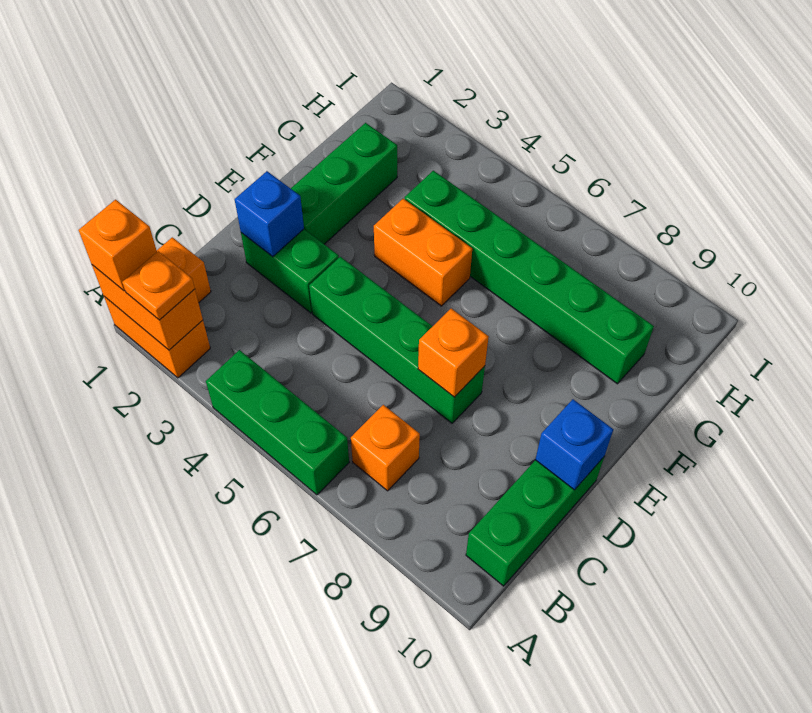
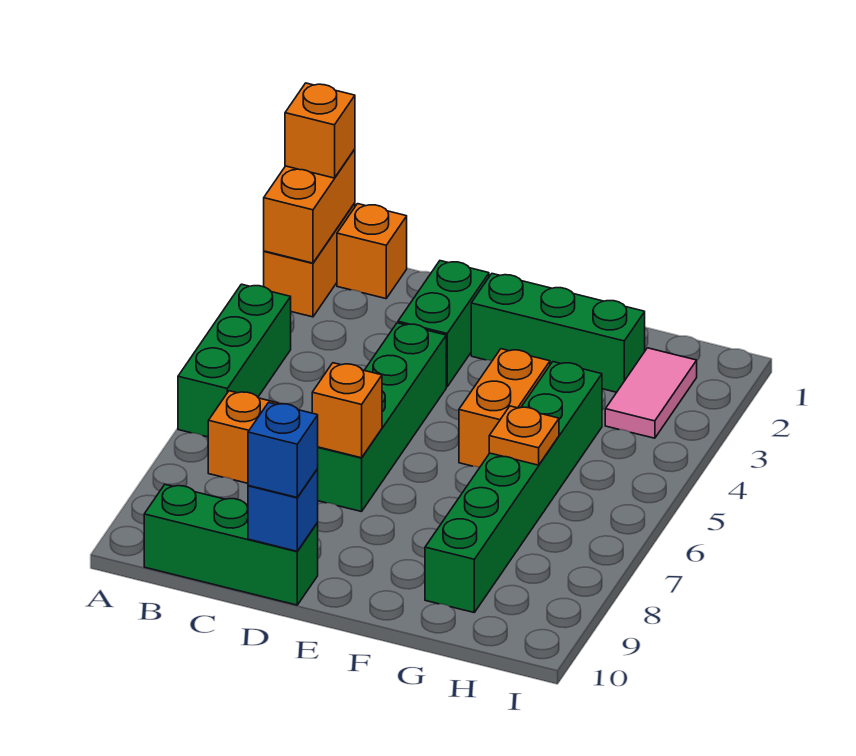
orange 1x1 plate [122,251,195,320] -> orange 1x1 plate moved to [489,406,559,465]
blue 1x1 brick [235,171,304,257] -> blue 1x1 brick moved to [248,403,318,497]
none -> pink 1x2 tile [605,348,697,438]

